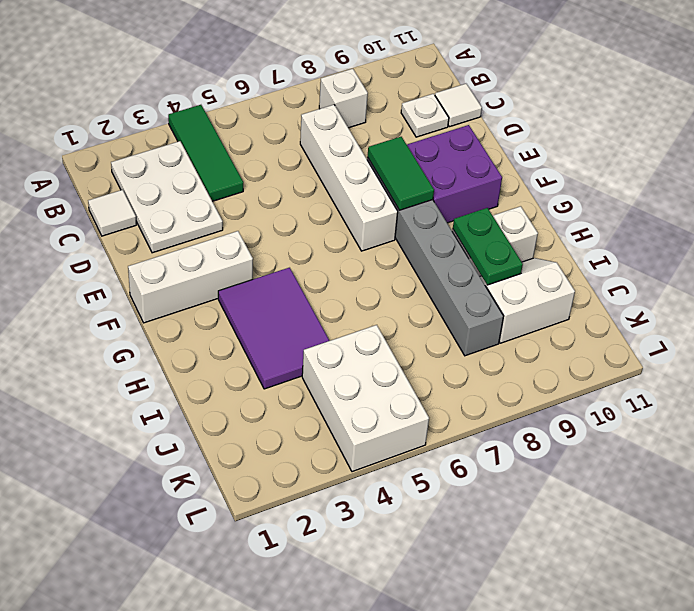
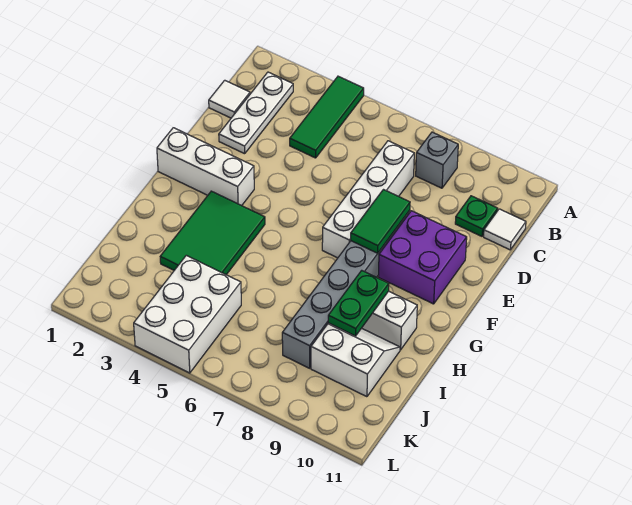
white 2x3 plate [111,141,223,253] -> white 1x3 plate [219,72,293,154]
white 1x1 brick [319,69,368,128] -> grey 1x1 brick [416,132,458,188]
white 1x1 plate [401,94,449,137] -> green 1x1 plate [455,196,498,236]
purple 2x3 tile [218,268,329,389] -> green 2x3 tile [160,191,265,275]

